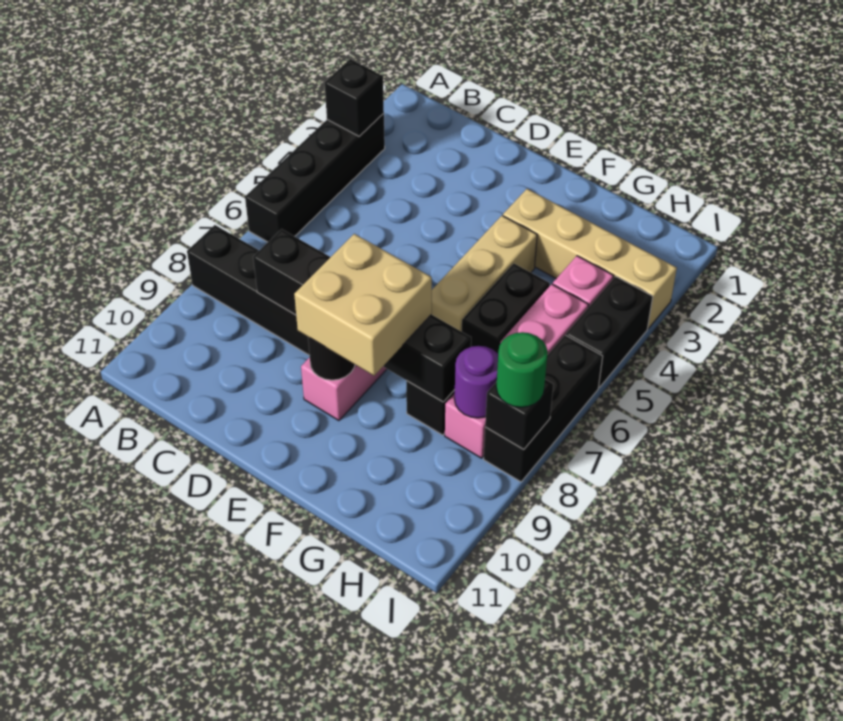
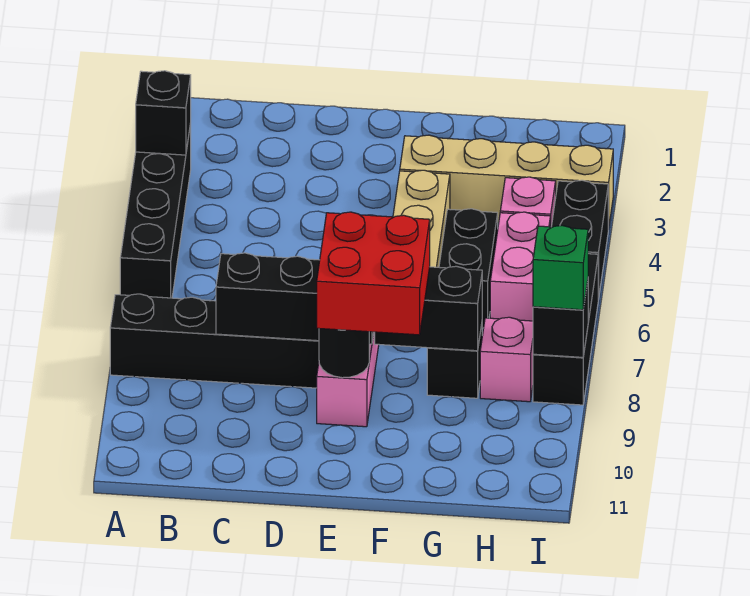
tan 2x2 brick [294,234,432,376] -> red 2x2 brick [317,212,430,335]
purple 1x1 round brick [454,346,498,418] -> none
green 1x1 round brick [496,332,548,407] -> green 1x1 brick [533,226,588,310]

